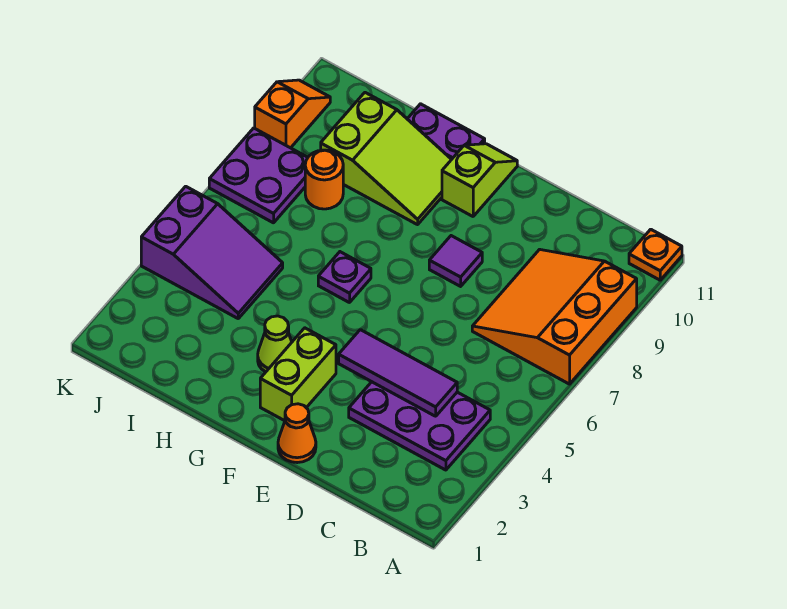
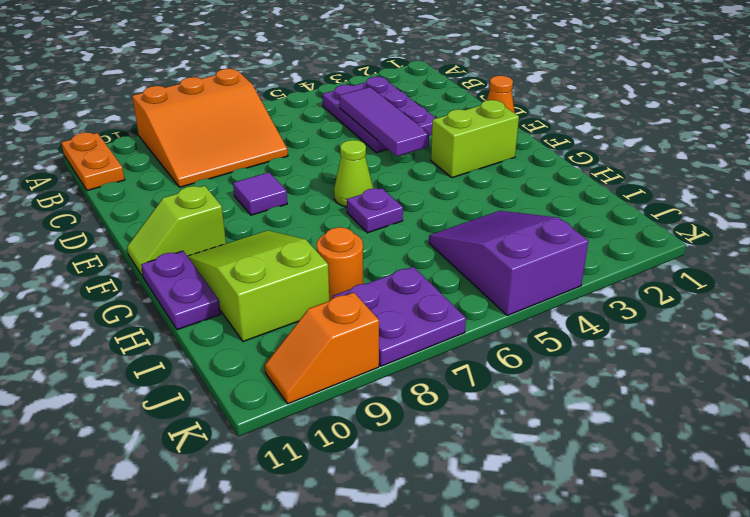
orange 1x1 plate [629,229,682,280] -> orange 1x2 plate [61,132,125,191]
lime 1x1 cone [258,316,292,372] -> lime 1x1 cone moved to [334,140,373,207]

